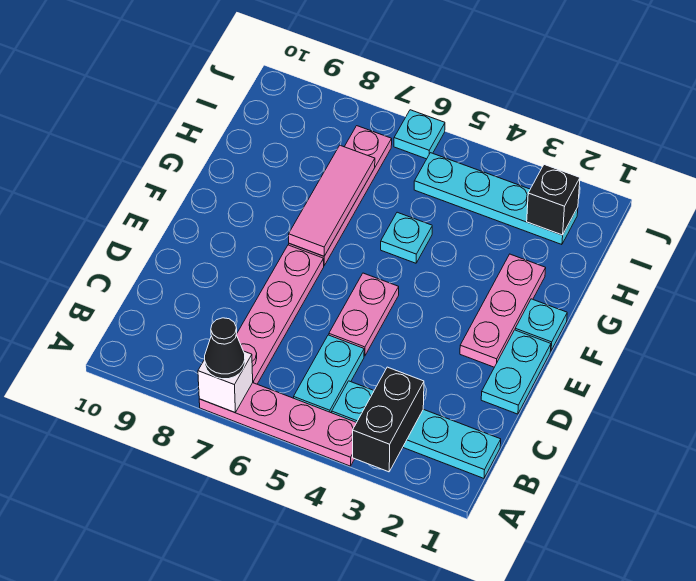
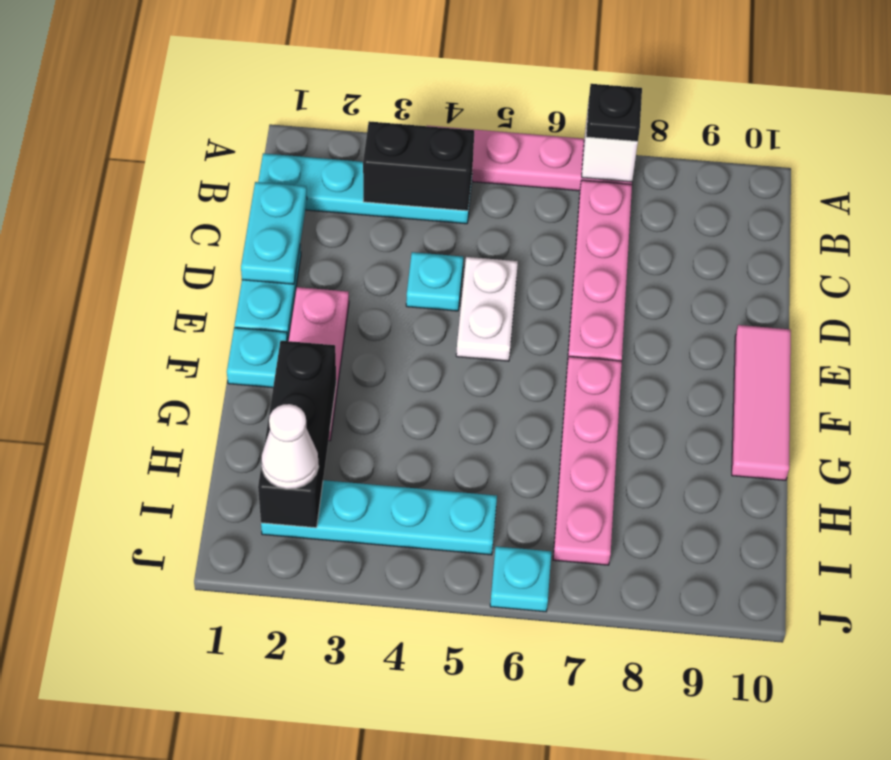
black 1x2 brick [353,367,424,472] -> black 1x2 brick turned to [363,121,474,211]
black 1x1 cone [205,318,245,379] -> black 1x1 plate [586,84,642,141]
cyan 1x2 plate [294,335,364,413] -> cyan 1x2 plate moved to [241,182,307,284]
pink 1x2 plate [329,273,399,356] -> white 1x2 plate [456,257,518,361]
pink 1x3 tile [289,146,375,256] -> pink 1x3 tile moved to [732,325,791,480]
cyan 1x1 plate [381,212,432,263] -> cyan 1x1 plate moved to [406,252,463,311]
black 1x1 brick [527,165,580,235] -> black 1x3 brick [258,341,336,528]
none -> white 1x1 cone [261,404,319,489]

